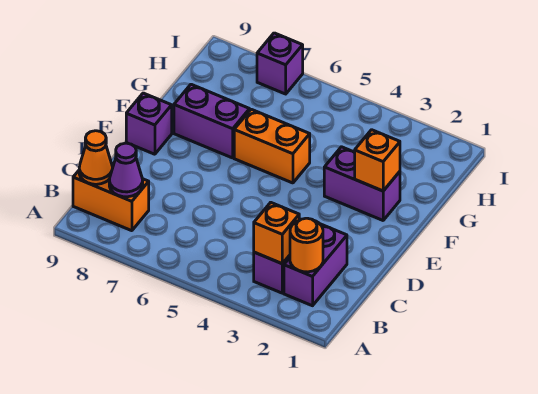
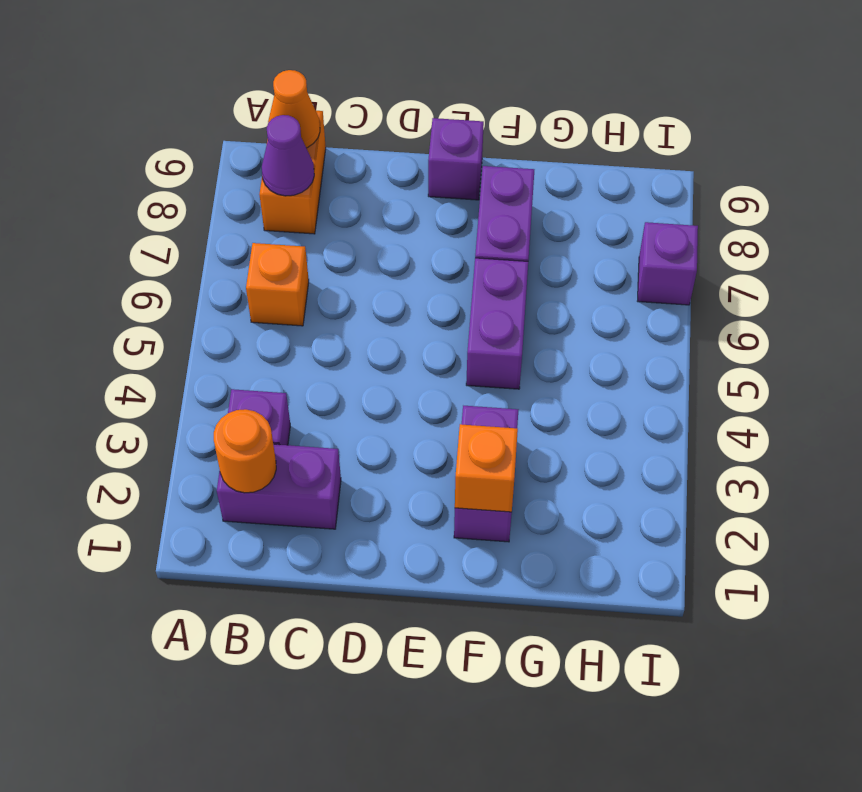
orange 1x1 brick [254,202,299,264] -> orange 1x1 brick moved to [246,243,309,326]
orange 1x2 brick [234,109,310,183] -> purple 1x2 brick [466,258,528,389]

